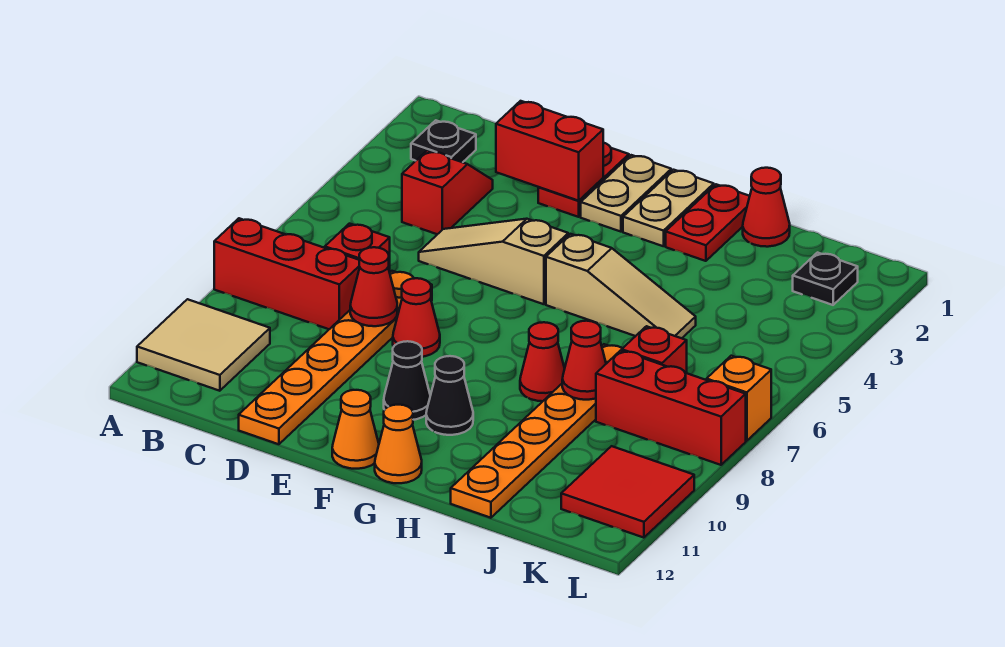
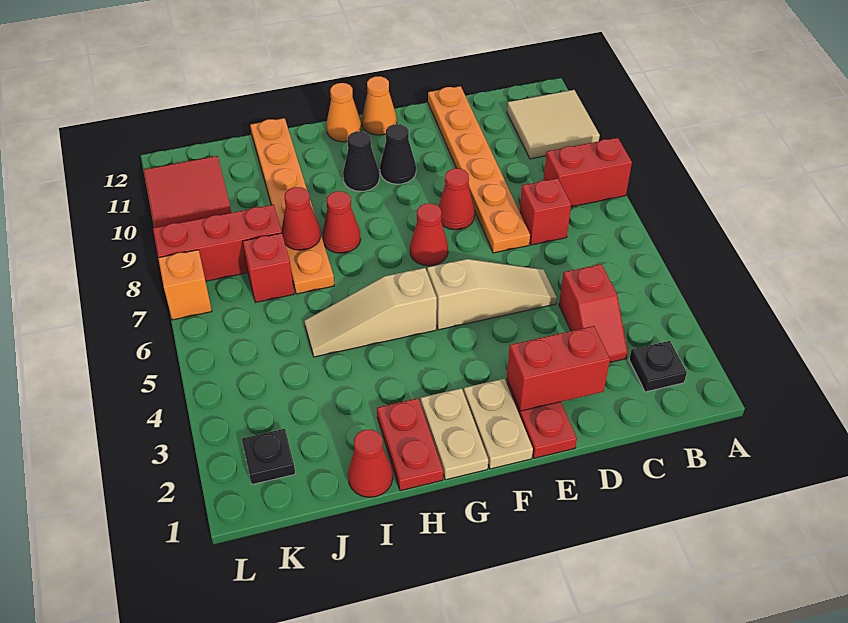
red 1x3 brick [214,218,360,329] -> red 1x2 brick [543,138,632,207]
red 1x1 cone [350,247,397,326] -> red 1x1 cone moved to [410,204,448,266]

